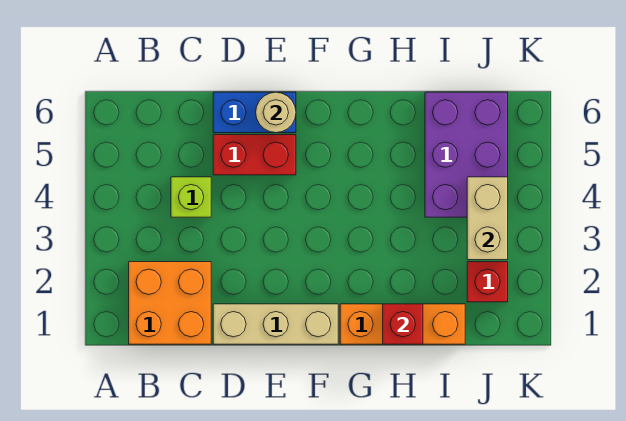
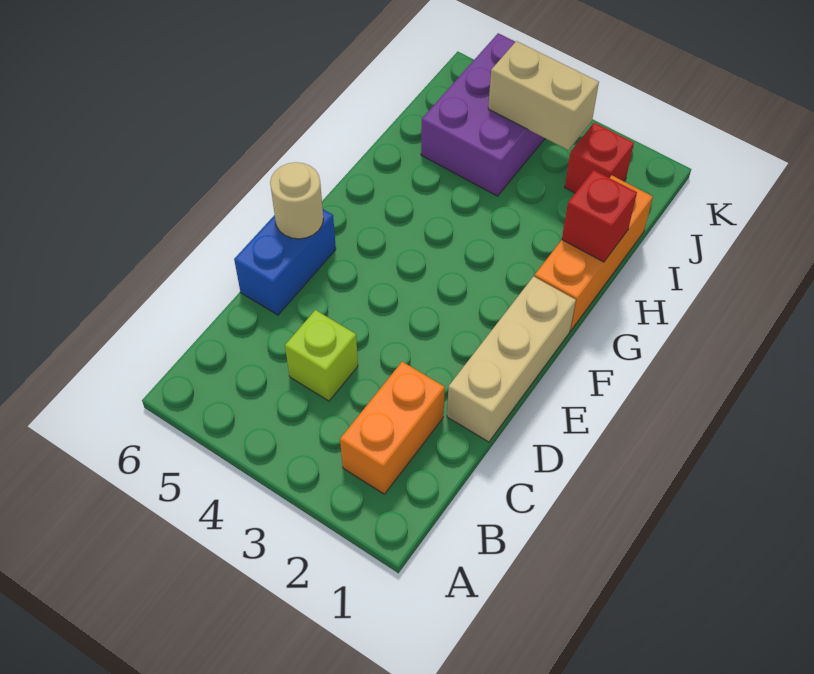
orange 2x2 brick [129,262,211,344] -> orange 1x2 brick [340,362,445,494]
red 1x2 brick [213,135,296,175] -> none
purple 2x3 brick [425,92,508,217] -> purple 2x3 brick turned to [421,33,545,196]

